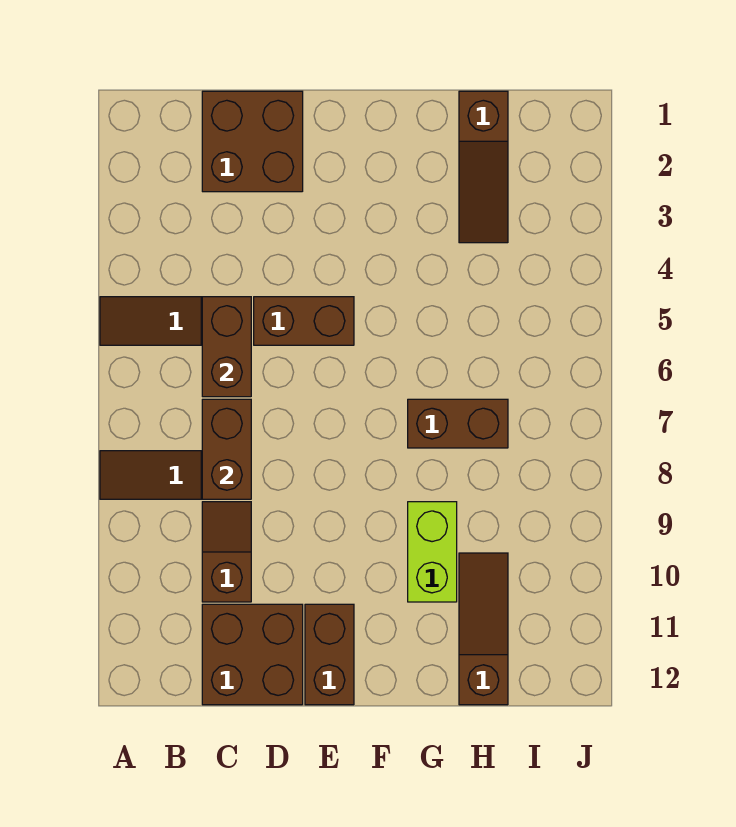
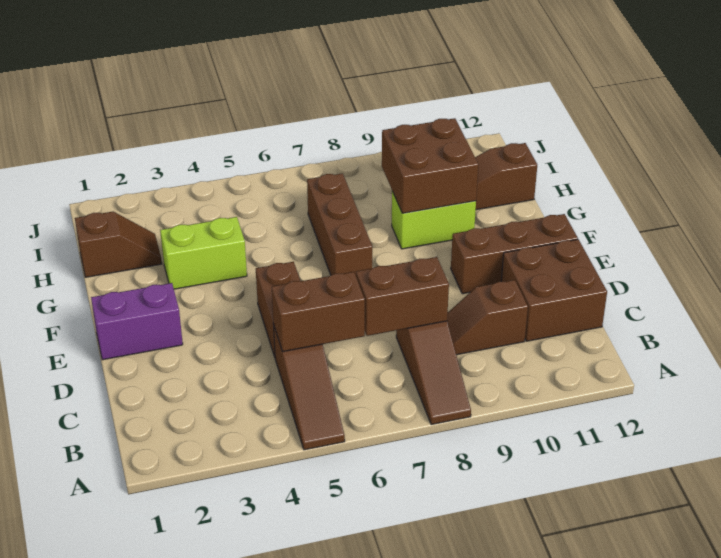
brown 2x2 brick [202,91,303,192] -> brown 2x2 brick moved to [382,118,478,213]
none -> purple 1x2 brick [91,283,183,360]
brown 1x2 brick [305,604,354,705] -> brown 1x3 brick [451,214,578,294]
none -> lime 1x2 brick [160,217,247,289]
brown 1x2 brick [408,399,508,448] -> brown 1x3 brick [307,173,372,275]
brown 1x3 slope [459,91,508,243] -> brown 1x2 slope [75,212,162,277]

